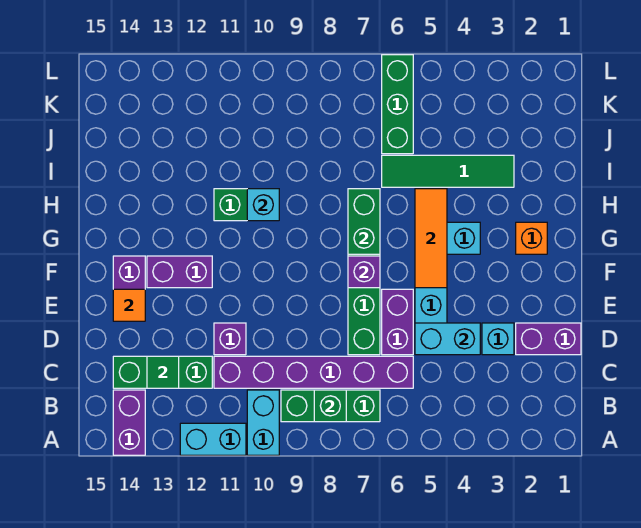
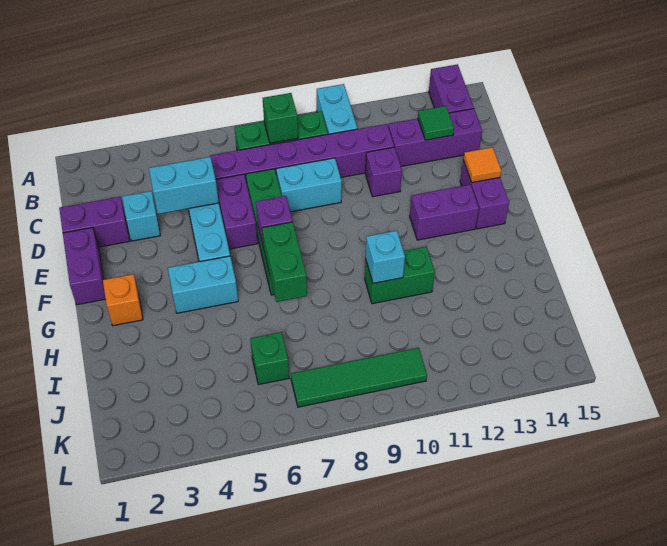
cyan 1x2 brick [180,423,246,455] -> cyan 1x2 brick moved to [276,158,342,212]
green 1x3 brick [113,356,212,388] -> purple 1x3 brick [388,109,482,166]
none -> purple 1x2 brick [63,228,106,305]
orange 1x3 tile [415,189,447,288] -> none
green 1x4 tile [382,155,514,187] -> green 1x4 tile moved to [291,348,427,407]
green 1x3 brick [382,55,413,154] -> green 1x1 brick [250,332,289,385]

